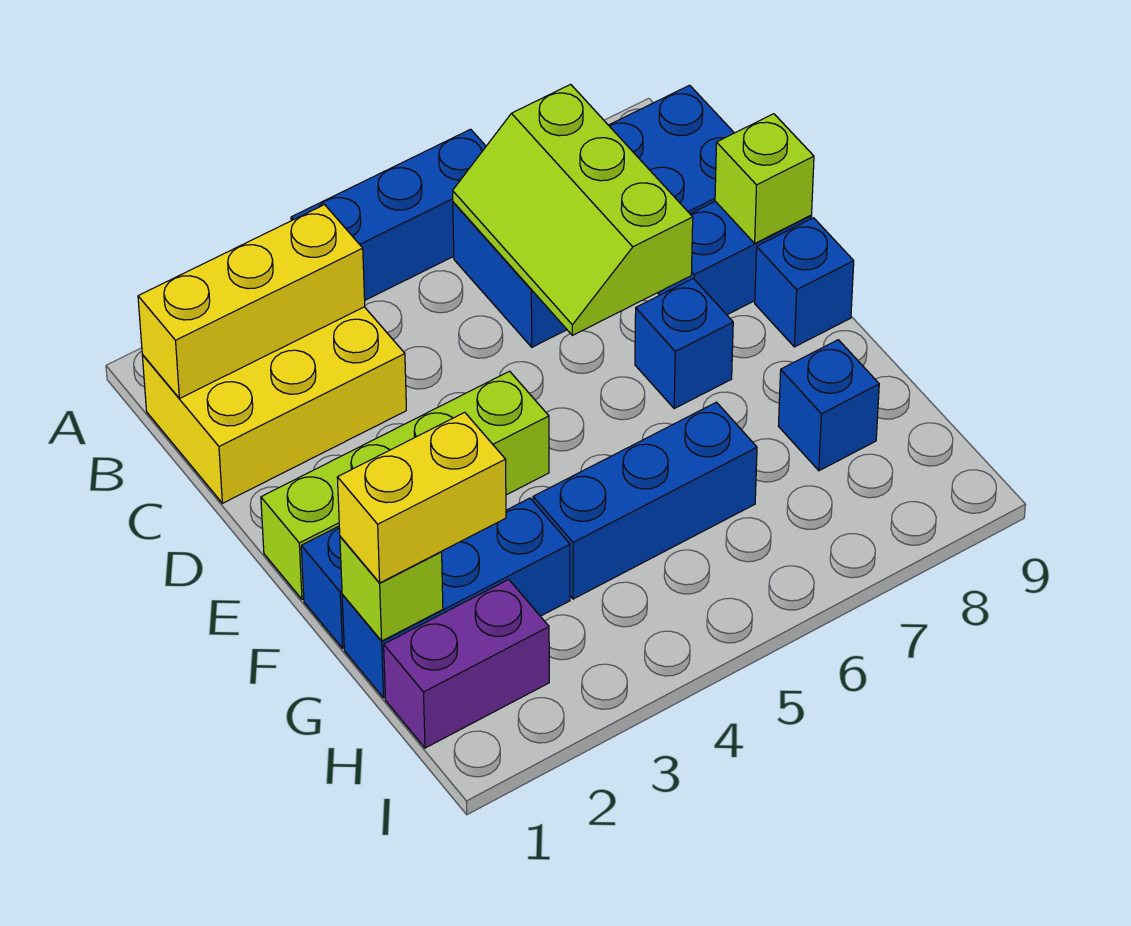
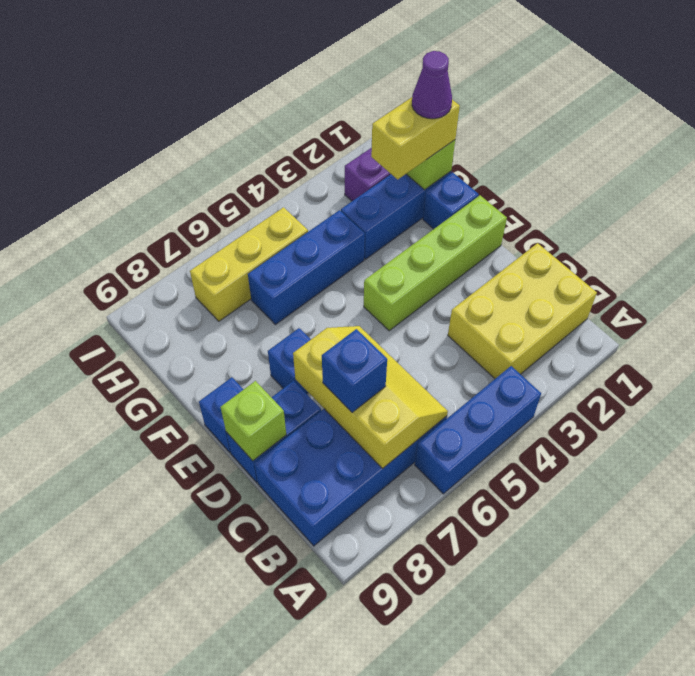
yellow 1x3 brick [138,205,365,398] -> yellow 1x3 brick moved to [190,207,308,321]
lime 2x3 slope [453,84,693,335] -> yellow 2x3 slope [293,326,448,468]
none -> purple 1x1 cone [412,51,452,119]
blue 1x1 brick [778,340,879,471] -> blue 1x1 brick moved to [322,329,387,412]

